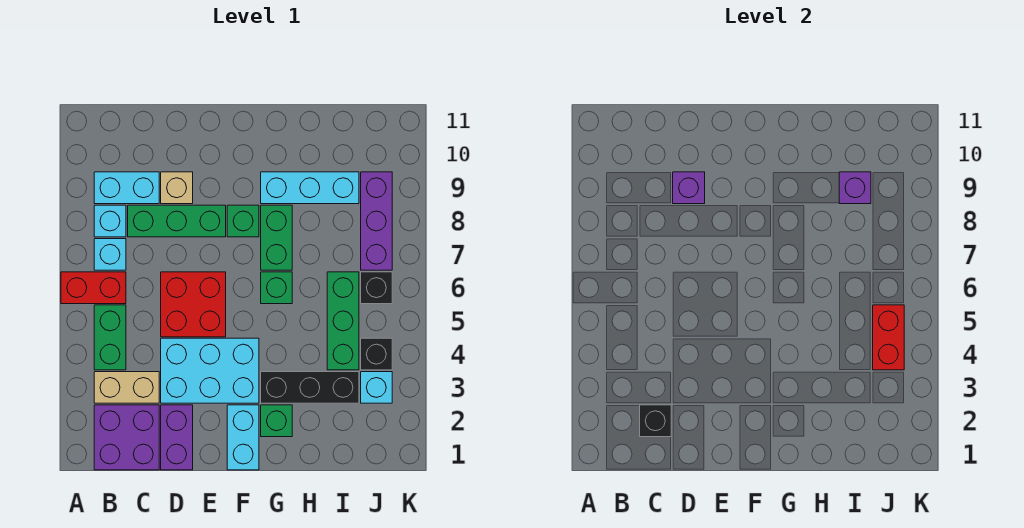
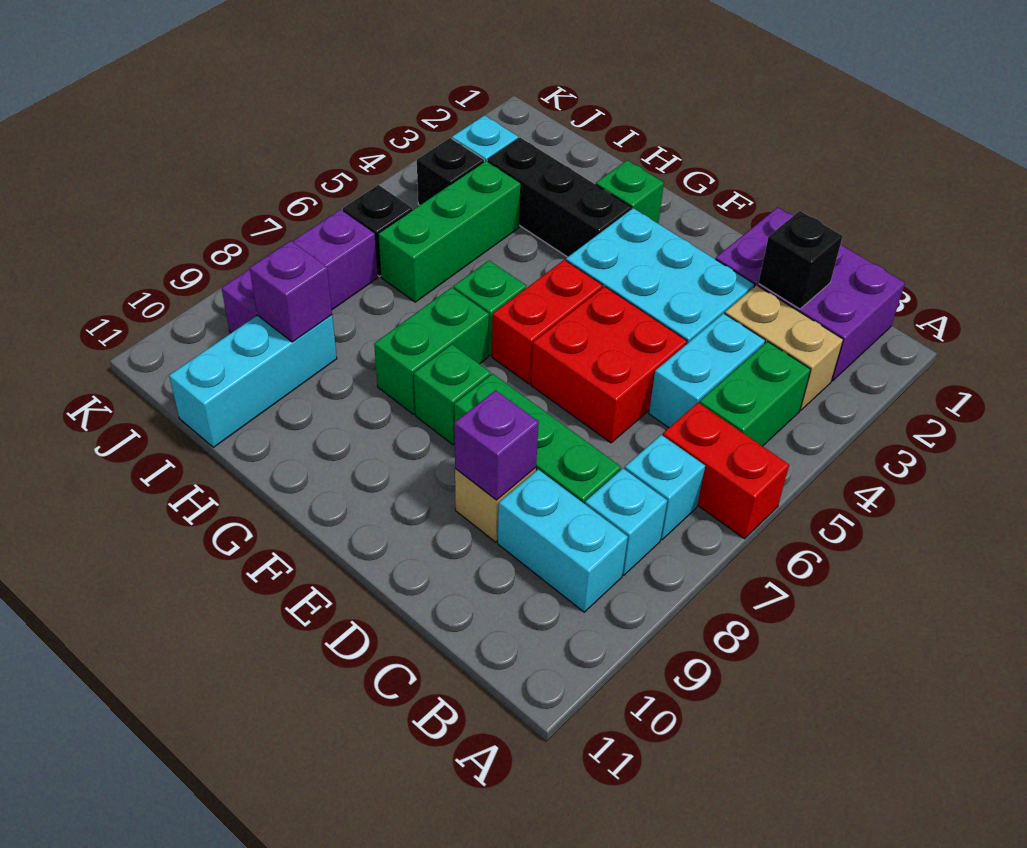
cyan 1x2 brick [227,405,259,470] -> cyan 1x2 brick moved to [649,313,765,427]
cyan 1x3 brick [261,172,359,204] -> cyan 1x3 brick turned to [169,315,337,447]
red 1x2 brick [873,305,904,370] -> red 1x2 brick moved to [492,260,603,384]

